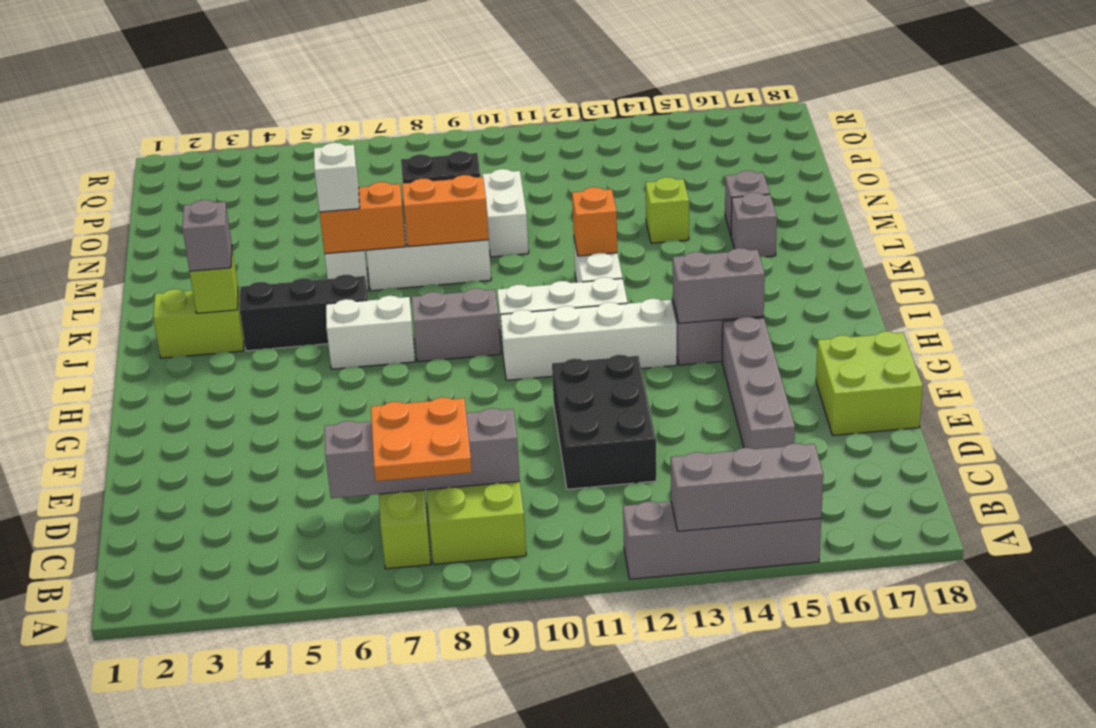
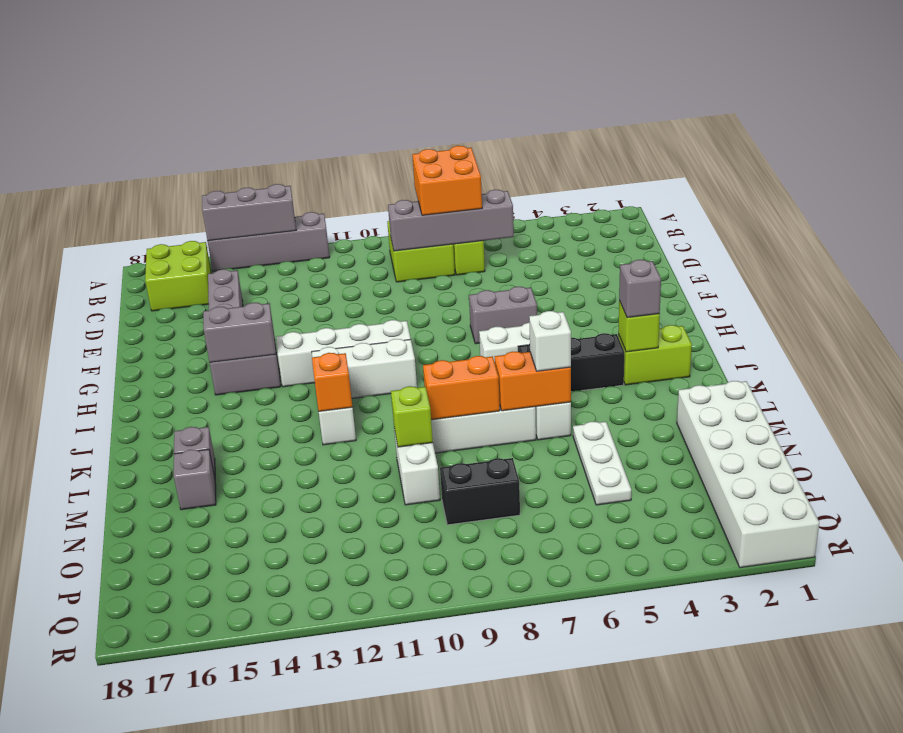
orange 2x2 plate [371,397,472,481] -> orange 2x2 brick [412,146,482,215]
black 2x3 brick [552,355,656,489] -> none
lime 2x2 brick [816,331,923,435] -> lime 2x2 brick moved to [145,241,211,311]
grey 1x2 brick [412,288,501,362] -> grey 1x2 brick moved to [469,287,537,344]
none -> white 2x6 brick [677,381,819,568]
none -> white 1x3 plate [573,422,631,505]
lime 1x1 brick [646,177,689,243] -> lime 1x1 brick moved to [391,386,433,447]

